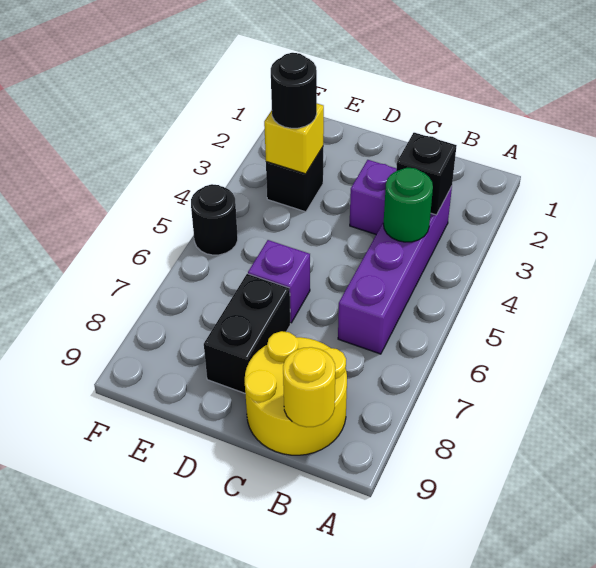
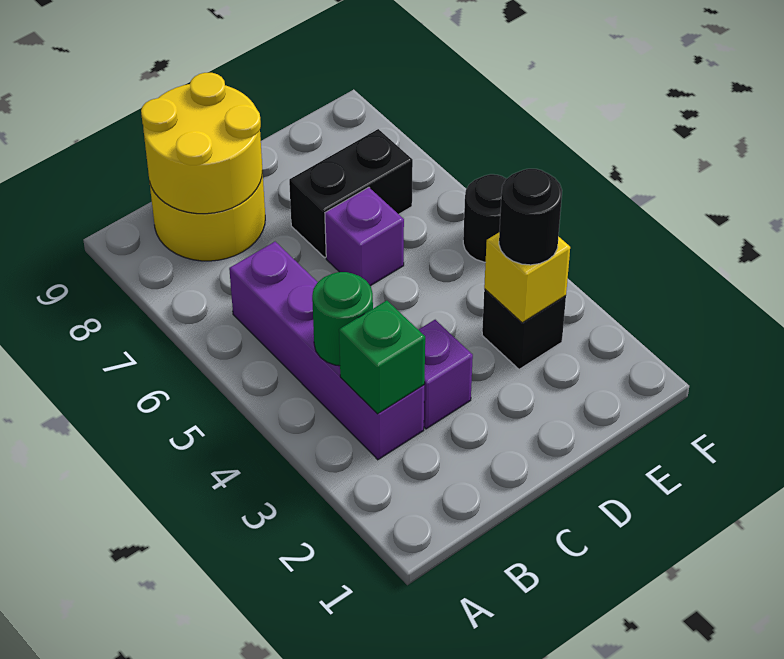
black 1x1 brick [396,133,457,215] -> green 1x1 brick [339,301,425,414]
yellow 1x1 round brick [283,347,335,427] -> yellow 2x2 round brick [141,73,263,214]
black 1x2 brick [204,274,290,393] -> black 1x2 brick turned to [289,129,413,257]

